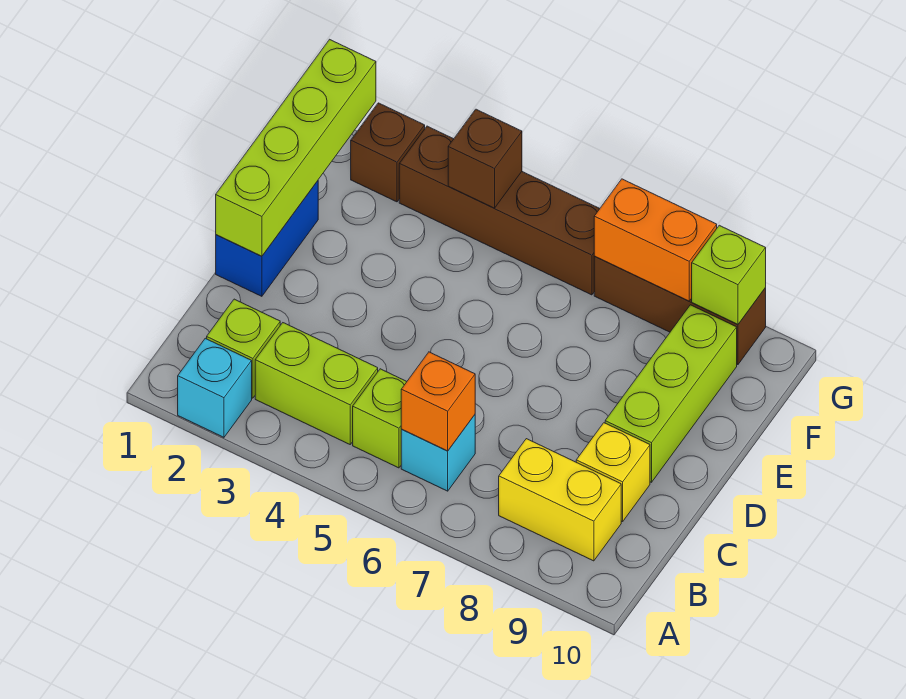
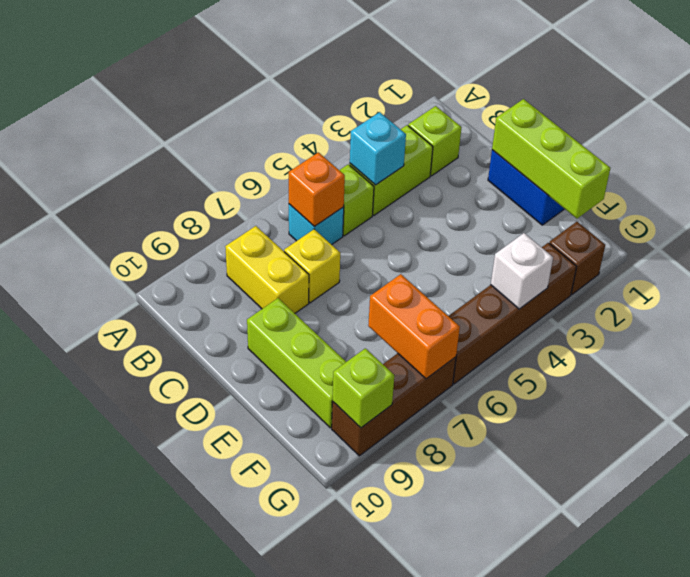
cyan 1x1 brick [178,338,252,437] -> cyan 1x1 brick moved to [350,112,406,185]
yellow 1x2 brick [499,439,621,561] -> yellow 1x2 brick turned to [225,226,309,313]
yellow 1x1 brick [576,423,650,522] -> yellow 1x1 brick moved to [284,229,340,303]
lime 1x4 brick [216,39,376,256] -> lime 1x3 brick [492,99,610,219]
brown 1x1 brick [448,109,522,208] -> white 1x1 brick [491,233,553,309]
orange 1x2 brick [594,179,717,301] -> orange 1x2 brick turned to [368,274,460,379]

